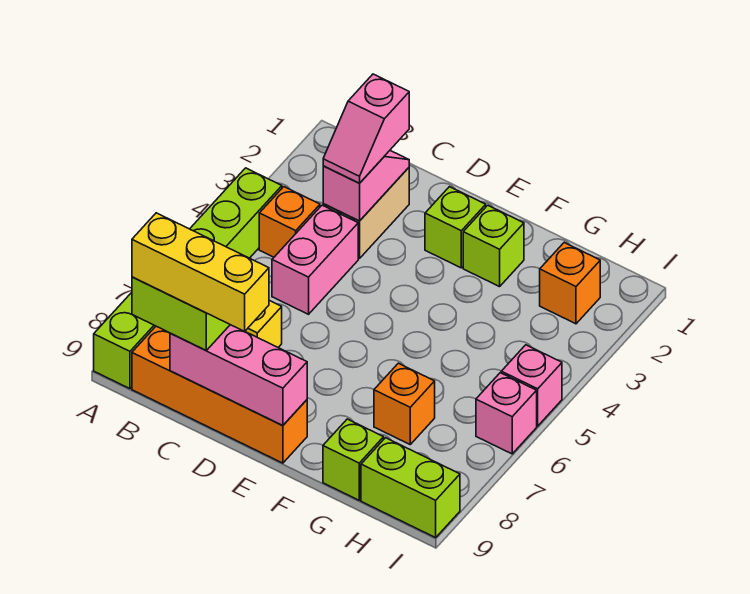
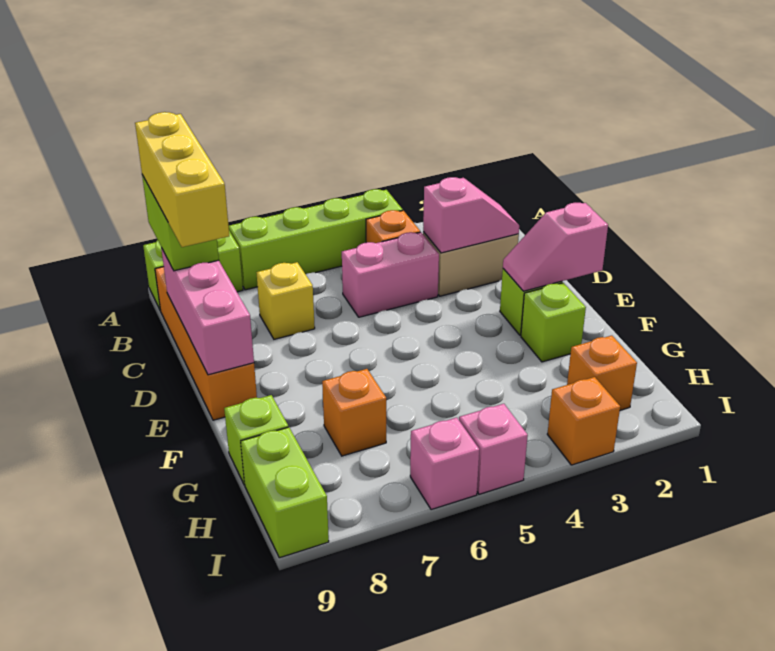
pink 1x2 slope [323,74,409,183] -> pink 1x2 slope moved to [503,203,608,291]
none -> orange 1x1 brick [547,377,620,465]

